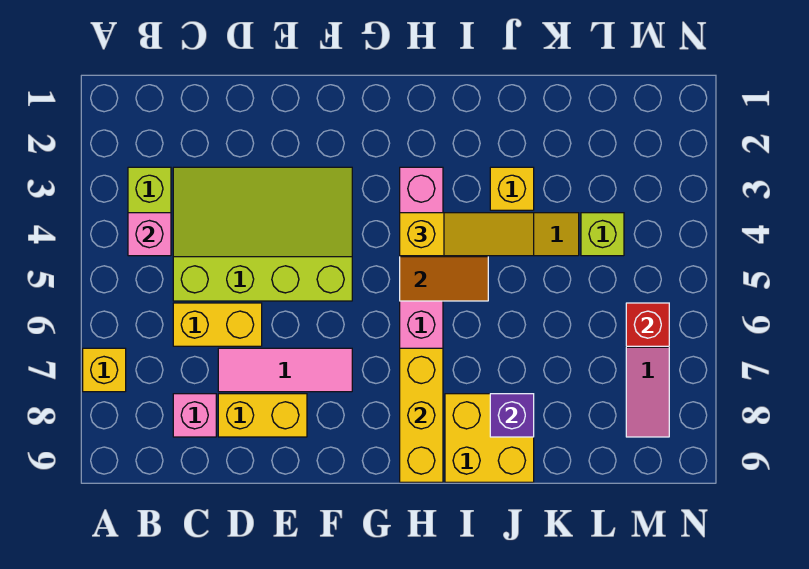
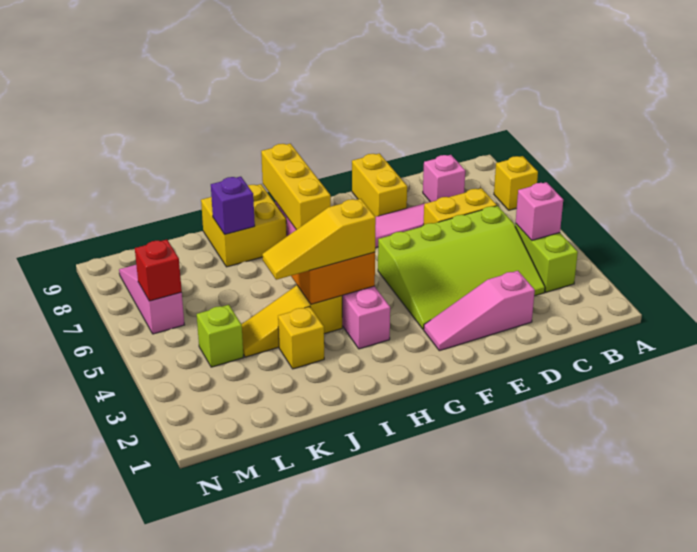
none -> pink 1x3 slope [424,271,535,351]
yellow 1x2 brick [218,394,307,437] -> yellow 1x2 brick turned to [352,153,407,217]

